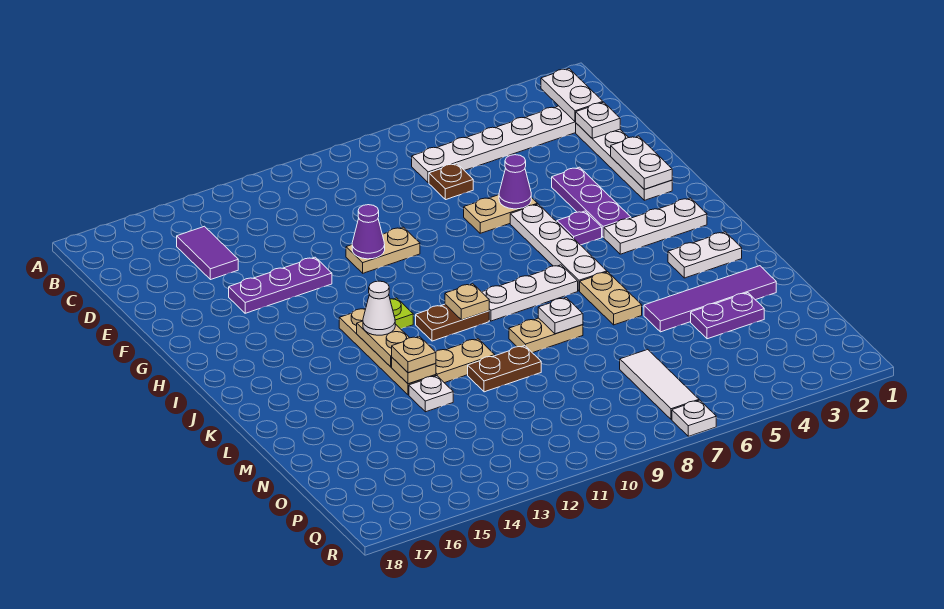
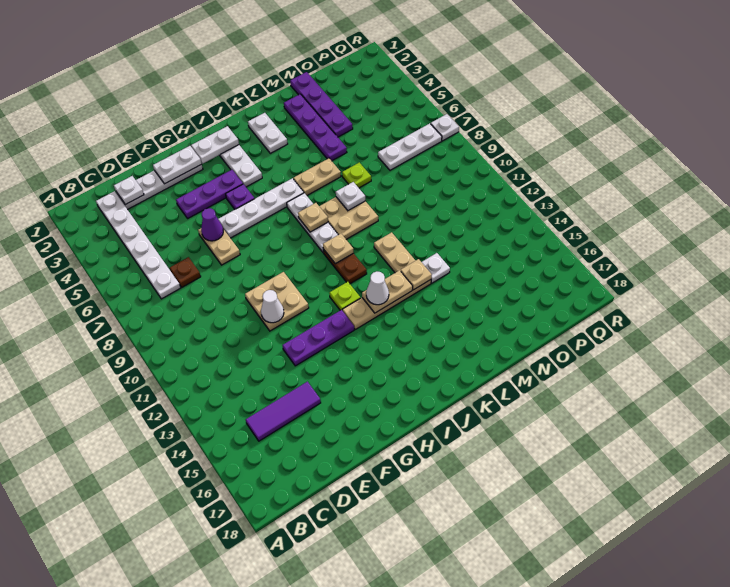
white 1x2 plate [541,69,603,122] -> white 1x2 plate moved to [191,126,239,163]
purple 1x2 tile [177,226,238,280] -> purple 1x3 tile [246,382,321,441]
tan 1x2 plate [346,227,420,273] -> tan 2x2 plate [245,272,309,331]
purple 1x1 cone [352,205,385,259] -> white 1x1 cone [261,290,284,323]
purple 1x3 plate [229,257,332,313] -> purple 1x3 plate turned to [282,310,354,366]
tan 1x2 plate [509,318,583,353] -> tan 2x2 plate [319,197,378,239]
tan 1x1 plate [392,336,436,373] -> tan 1x1 plate moved to [298,203,328,232]
purple 1x4 tile [644,266,776,332] -> purple 1x4 plate [284,94,347,161]
none -> lime 1x1 plate [342,163,371,188]
brown 1x2 plate [468,346,541,392] -> none
purple 1x2 plate [691,293,764,339] -> purple 1x4 plate [290,72,353,137]
white 1x3 tile [620,349,699,420] -> white 1x3 plate [378,123,442,170]

